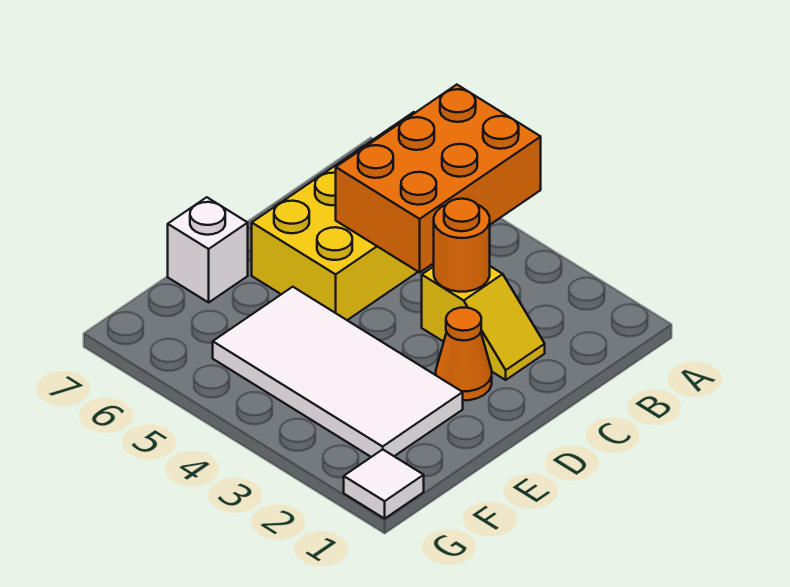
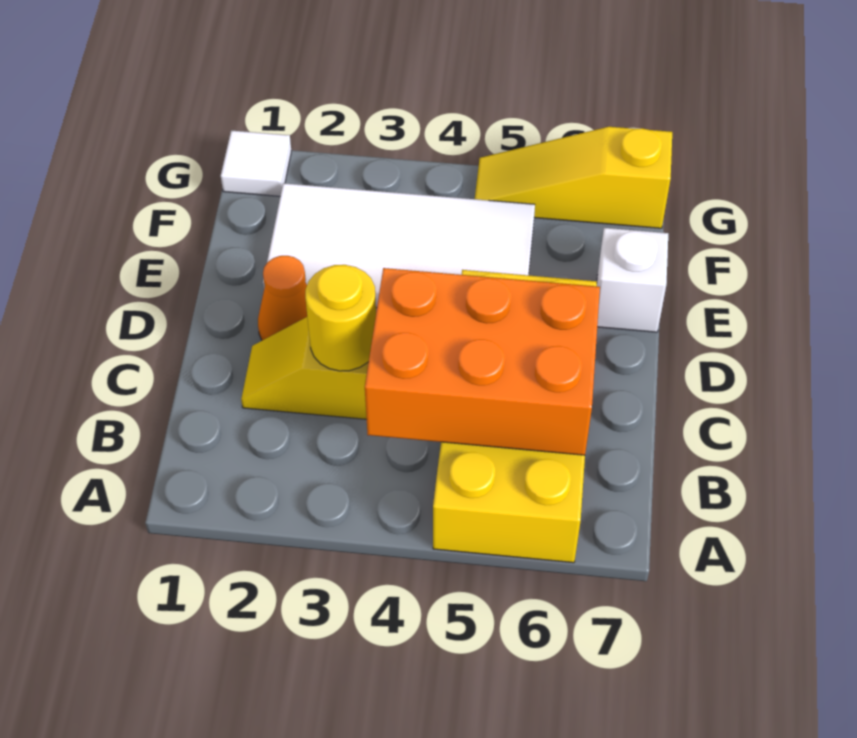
orange 2x3 brick [336,85,541,272] -> orange 2x3 brick turned to [365,268,600,455]
orange 1x1 round brick [434,199,490,292] -> yellow 1x1 round brick [305,265,376,371]
none -> yellow 1x3 slope [475,127,672,228]

